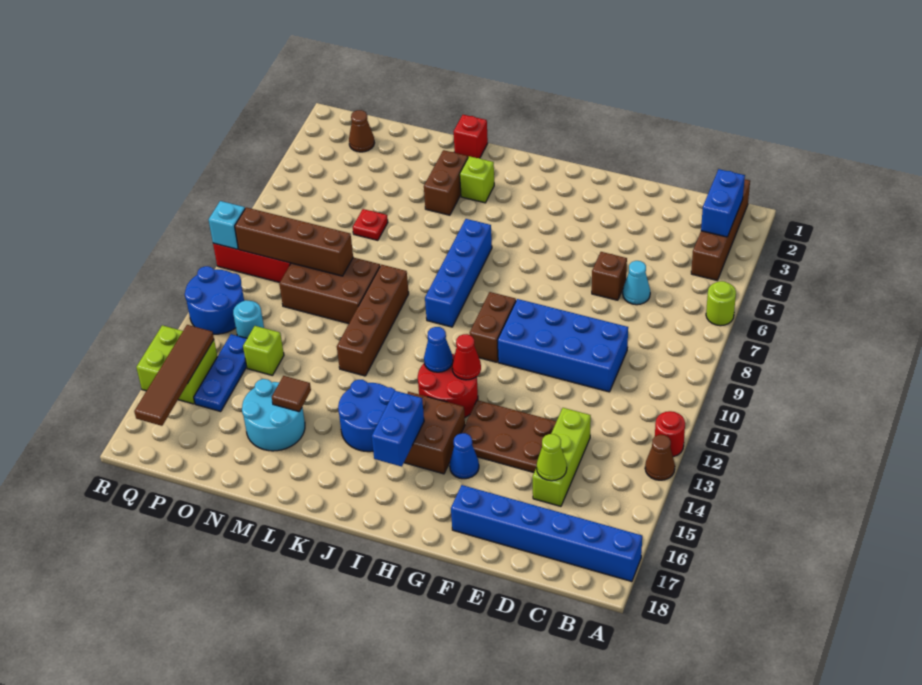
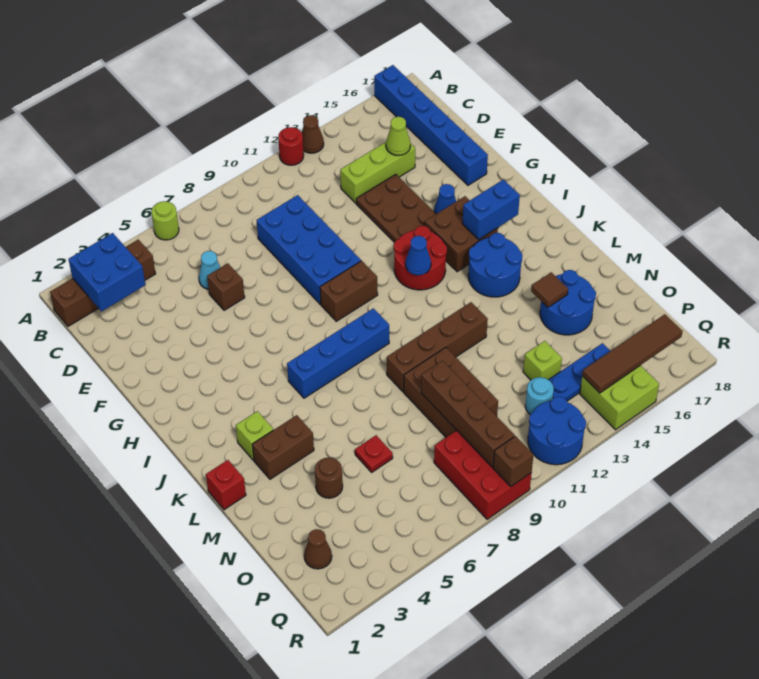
blue 1x2 brick [701,169,745,237] -> blue 2x2 brick [68,233,145,311]
red 1x1 cone [452,334,481,380] -> none
cyan 2x2 round brick [242,379,305,451] -> blue 2x2 round brick [540,270,596,335]
none -> brown 1x1 round brick [315,458,343,498]
cyan 1x1 brick [209,201,245,249] -> brown 1x1 brick [493,436,533,486]

